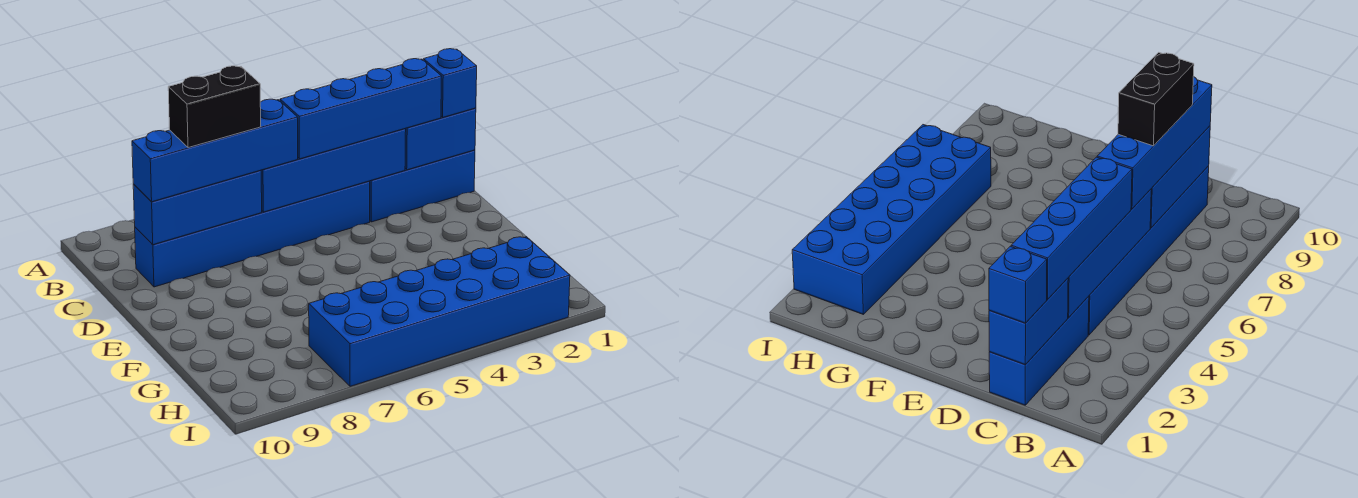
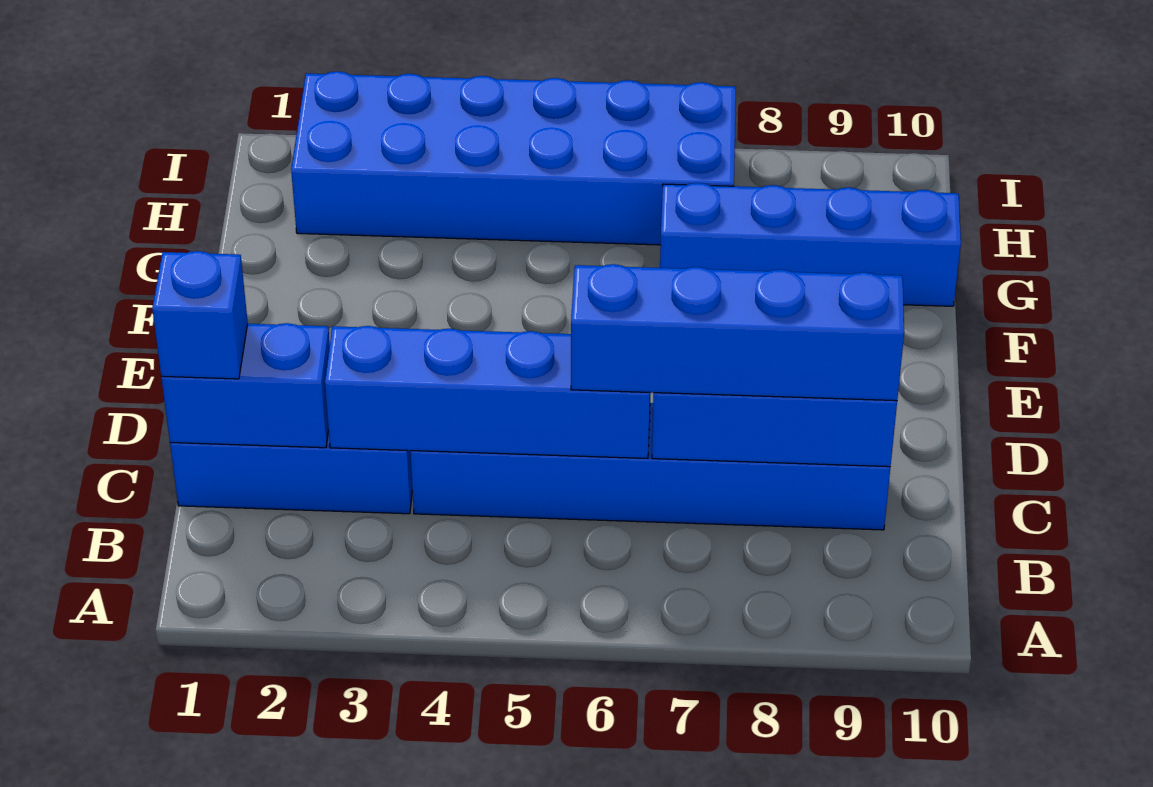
blue 1x4 brick [280,59,442,159] -> blue 1x4 brick moved to [660,183,961,306]
black 1x2 brick [168,66,261,148] -> none

